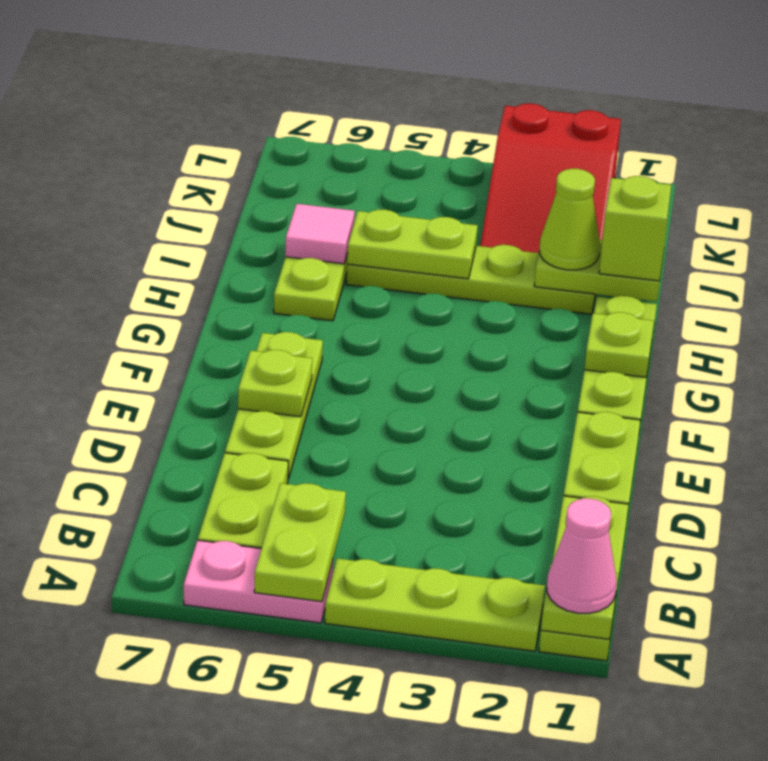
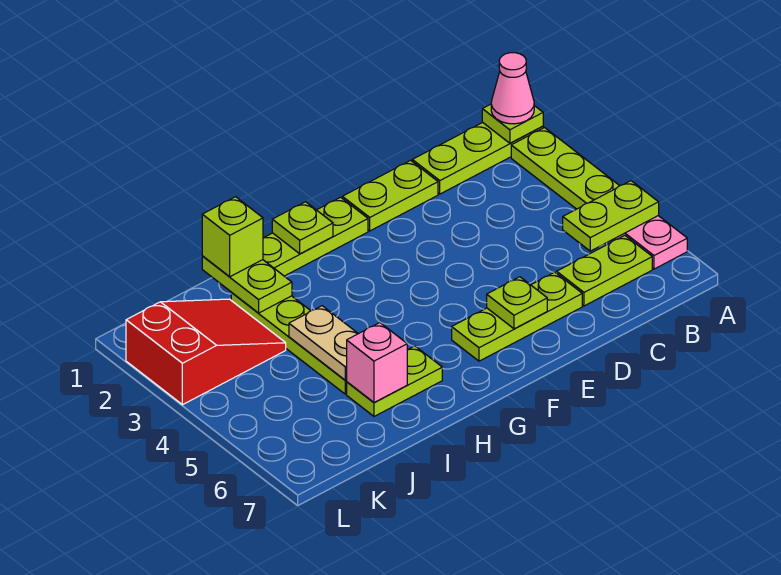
lime 1x1 cone [539,169,600,270] -> none
lime 1x2 plate [347,209,478,279] -> tan 1x2 plate [289,306,358,380]
pink 1x1 tile [285,204,355,264] -> pink 1x1 brick [347,323,407,402]

